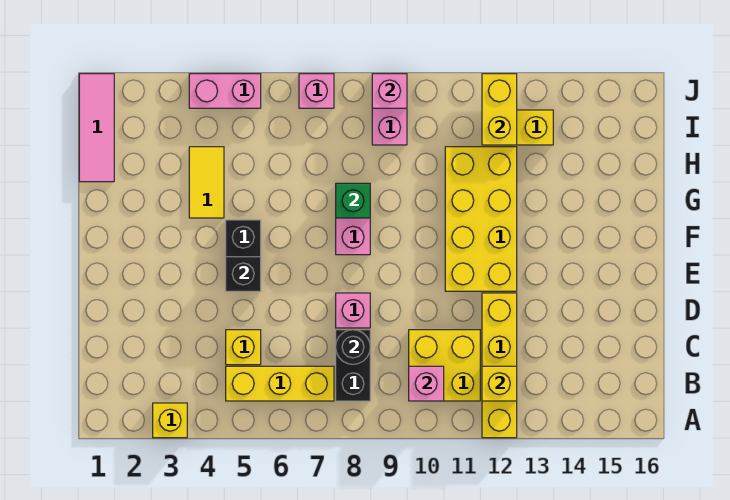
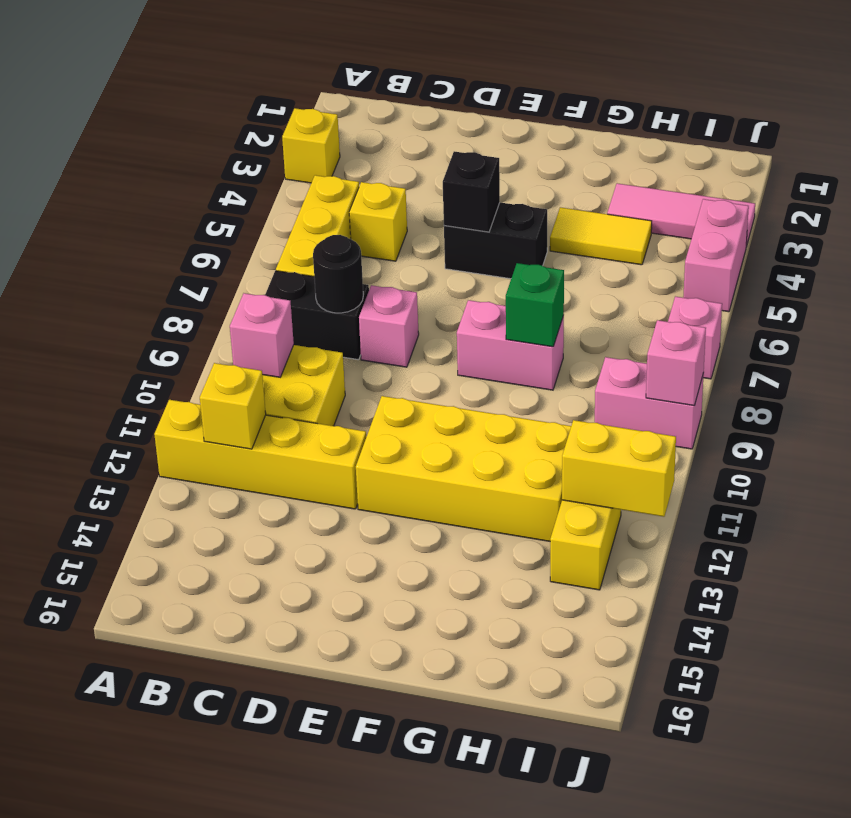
pink 1x3 tile [79,74,114,182] -> pink 1x3 tile moved to [607,183,755,247]

